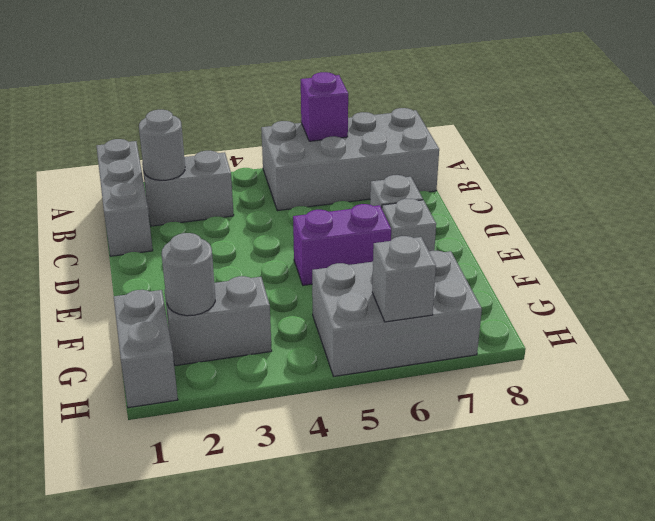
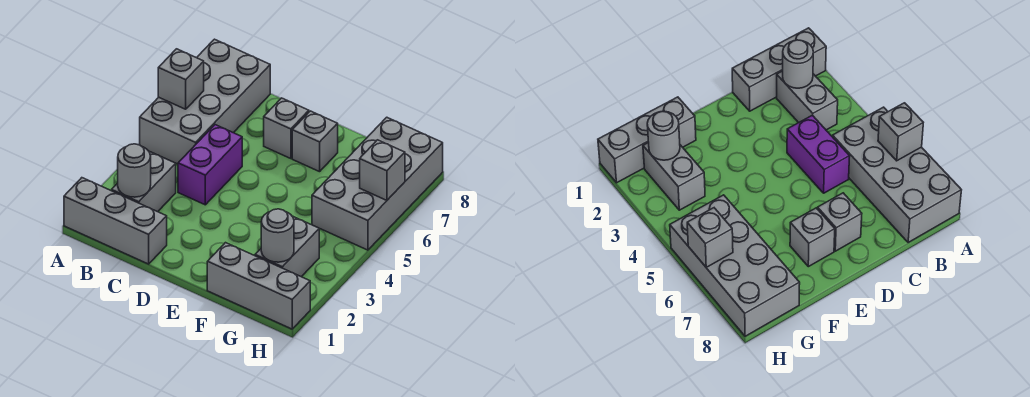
purple 1x1 brick [301,72,348,141] -> grey 1x1 brick [158,49,204,109]
purple 1x2 brick [293,204,391,285] -> purple 1x2 brick moved to [178,125,242,205]
grey 1x2 brick [114,290,178,408] -> grey 1x3 brick [207,243,310,329]
grey 2x3 brick [312,251,482,376] -> grey 2x4 brick [312,117,443,250]

